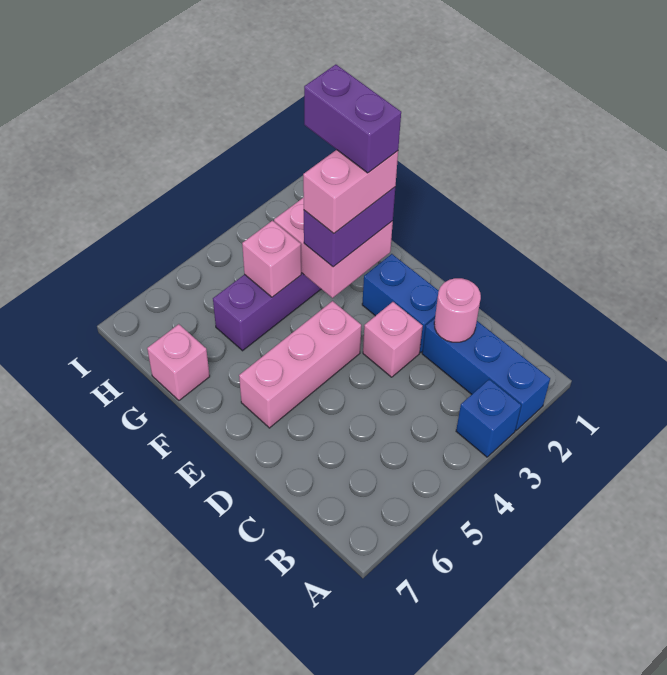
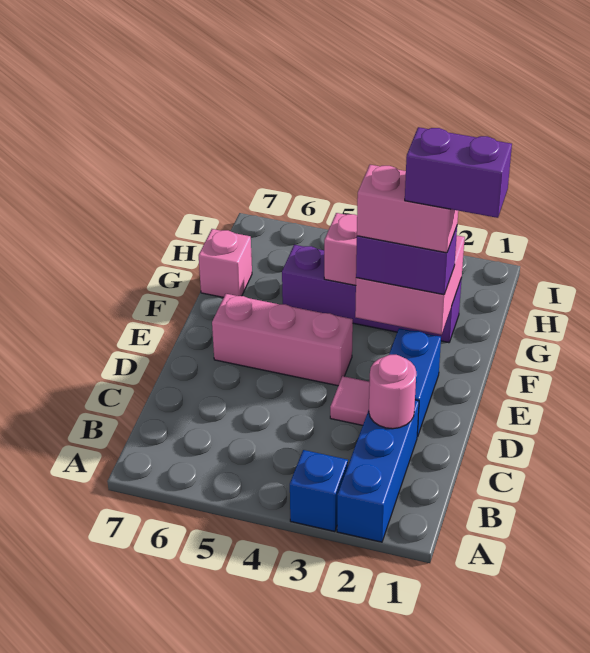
pink 1x1 brick [363,302,423,377] -> pink 1x1 tile [330,376,370,425]
purple 1x2 brick [304,65,401,173] -> purple 1x2 brick turned to [405,127,512,218]

